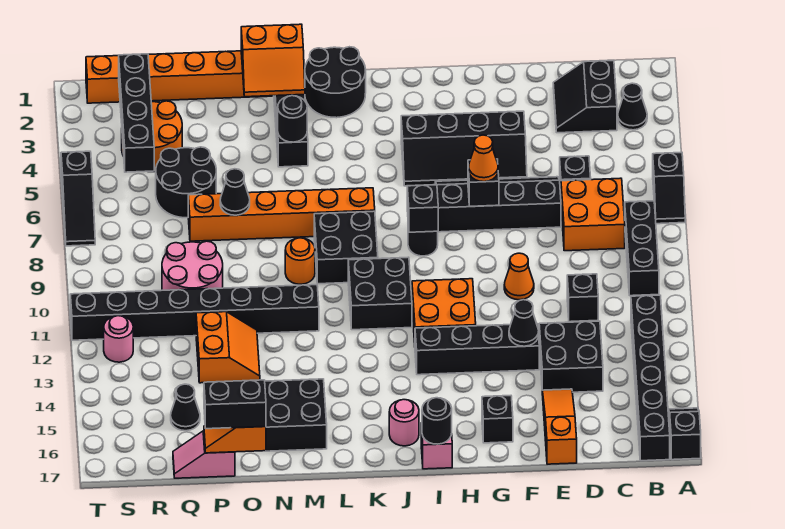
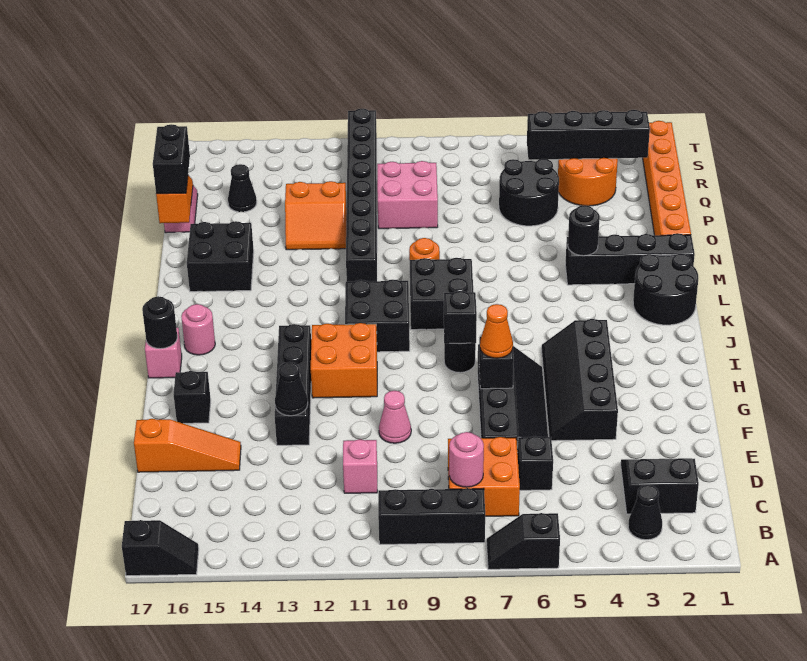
black 1x6 brick [631,295,670,461] -> none
black 1x1 brick [567,274,598,322] -> pink 1x1 brick [343,439,377,493]
black 2x2 brick [539,321,603,392] -> none
orange 1x1 cone [504,253,534,300] -> pink 1x1 cone [379,391,411,443]
orange 1x6 brick [188,188,375,241] -> none
orange 2x2 slope [241,24,305,97] -> none
black 1x1 cone [220,169,250,215] -> none
pink 2x2 round brick [162,241,223,290] -> pink 2x2 brick [377,161,438,229]
pink 1x1 round brick [104,316,133,362] -> pink 1x1 round brick moved to [449,432,484,487]
black 1x3 slope [61,151,95,246] -> none

